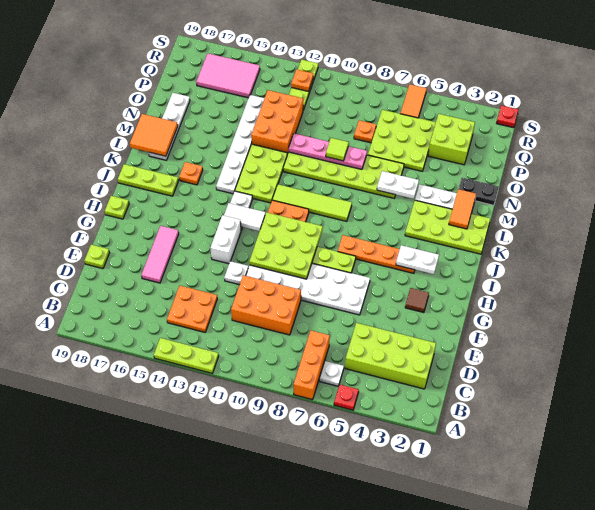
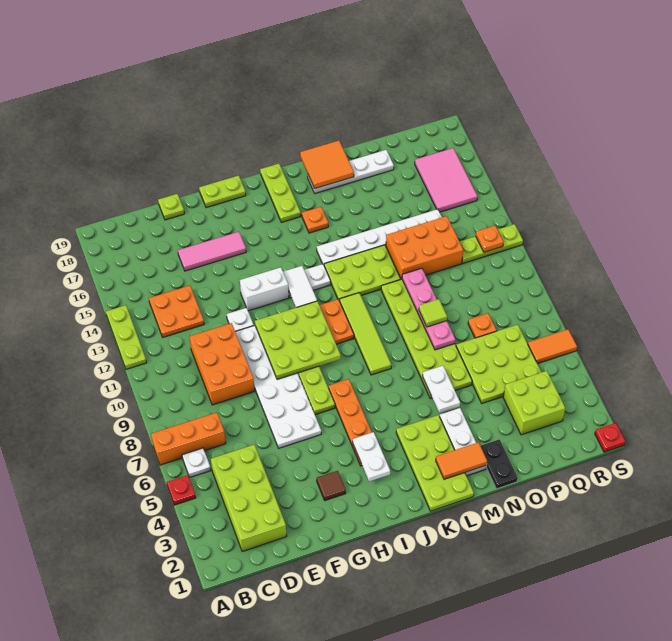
lime 1x1 plate [105,196,129,219] -> lime 1x2 plate [199,175,246,208]

